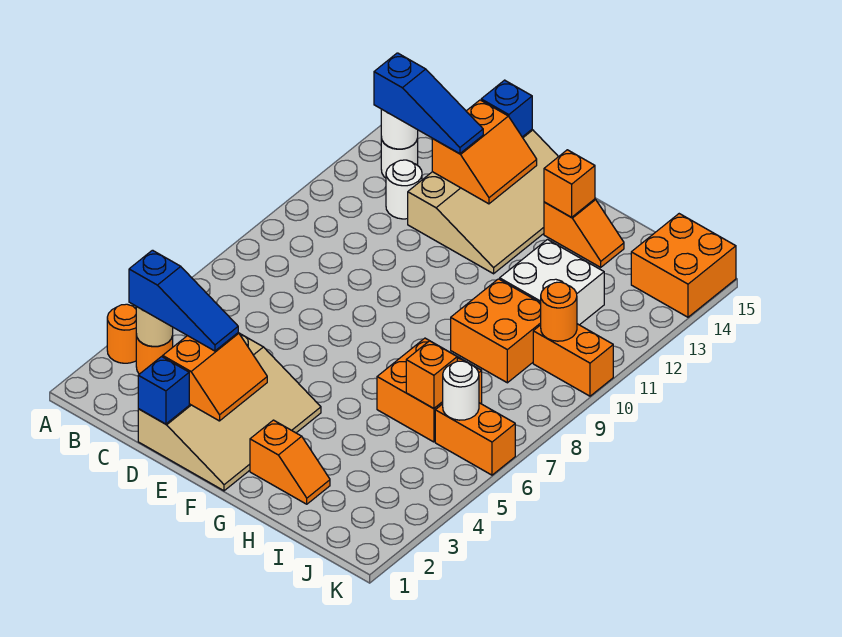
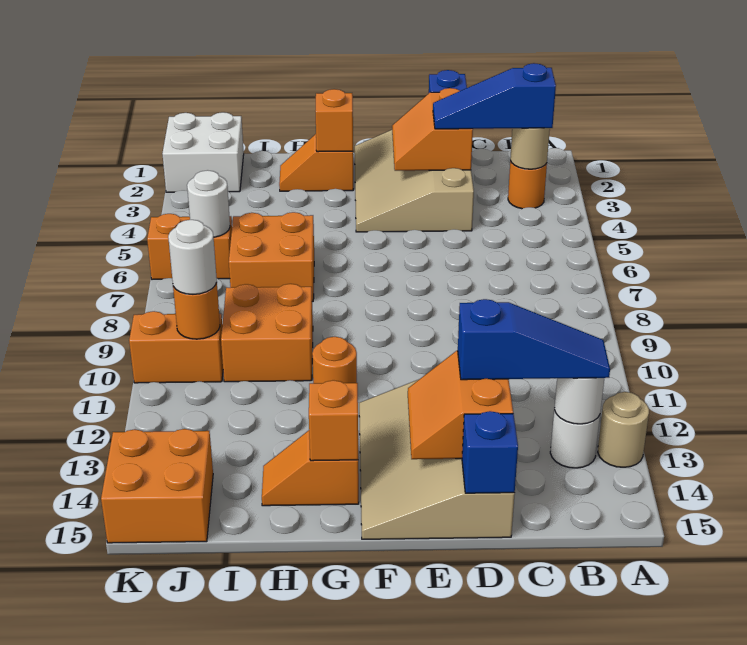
orange 1x1 round brick [107,304,136,363] -> orange 1x1 round brick moved to [312,337,357,383]
none -> tan 1x1 round brick [598,392,649,467]
blue 1x3 slope [374,53,483,154] -> blue 1x3 slope turned to [458,299,610,380]
white 1x1 round brick [386,160,422,219] -> white 1x1 round brick moved to [168,220,217,294]
white 2x2 brick [500,240,604,325] -> white 2x2 brick moved to [162,112,244,192]
orange 1x1 brick [406,341,457,409] -> orange 1x1 brick moved to [316,89,353,152]

